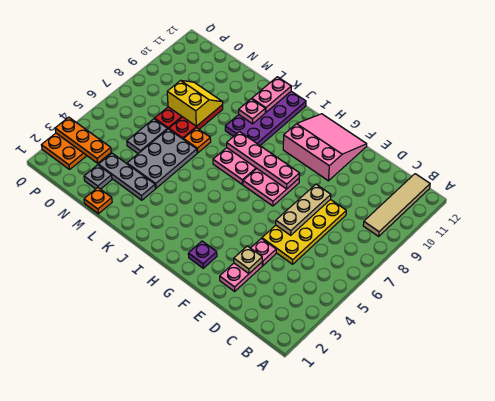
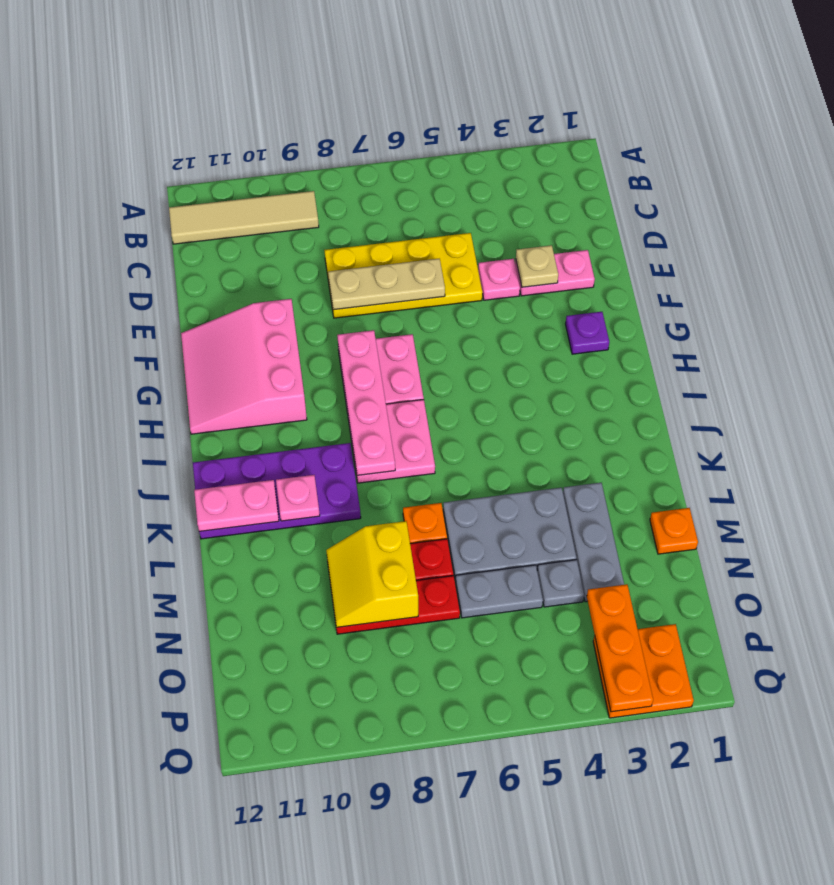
grey 1x1 plate [84,165,112,189] -> grey 1x1 plate moved to [537,560,584,607]

